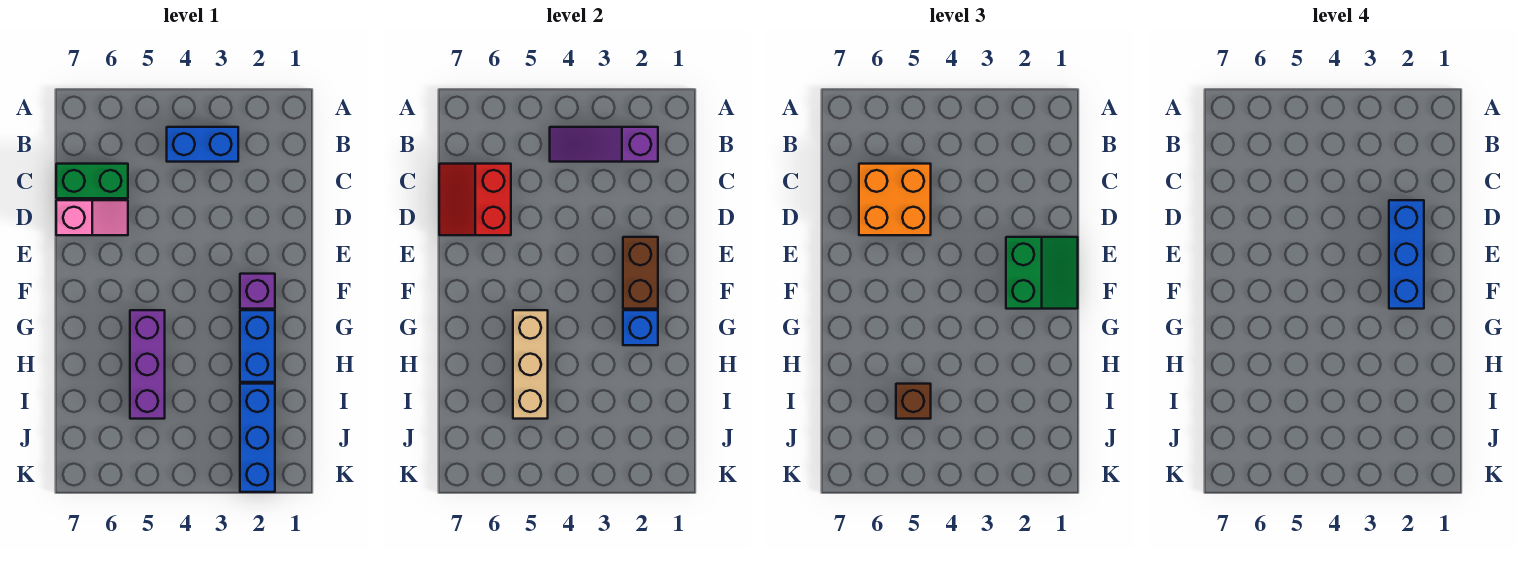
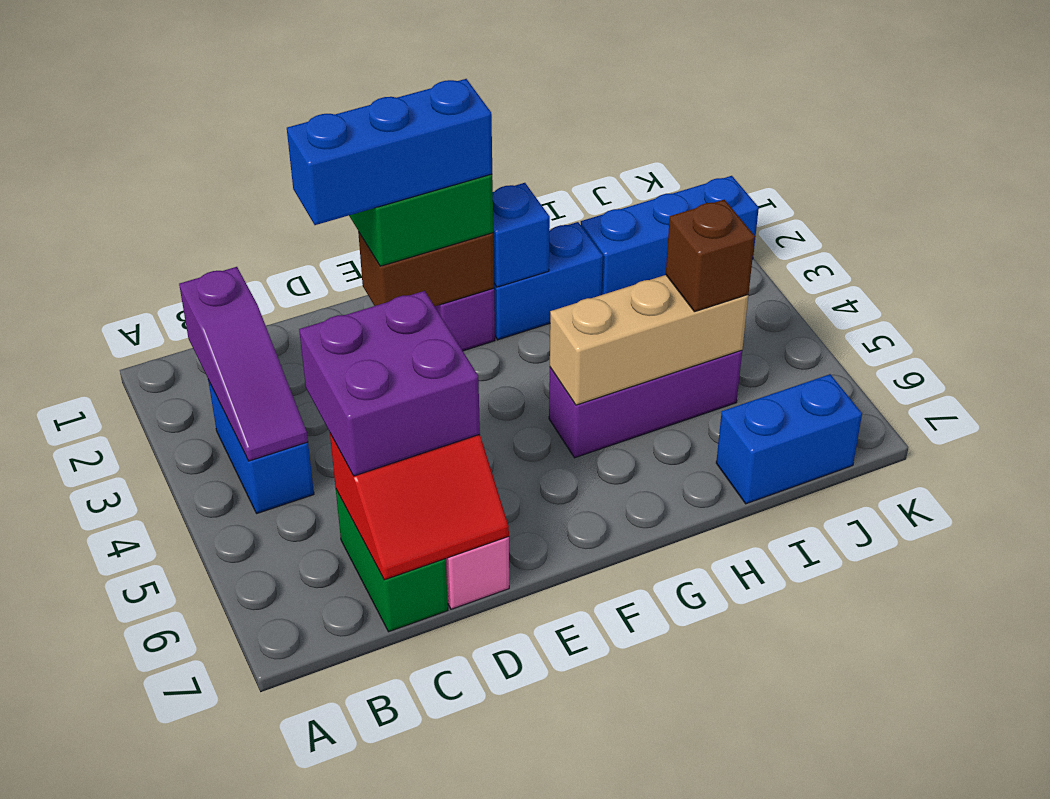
orange 2x2 brick [859,164,931,235] -> purple 2x2 brick [299,291,480,476]
none -> blue 1x2 brick [716,374,862,504]

